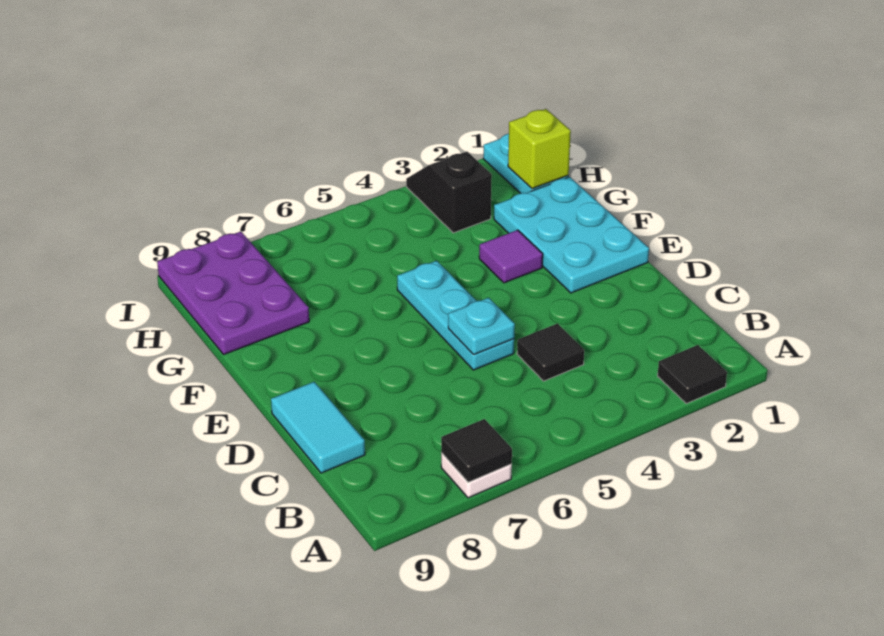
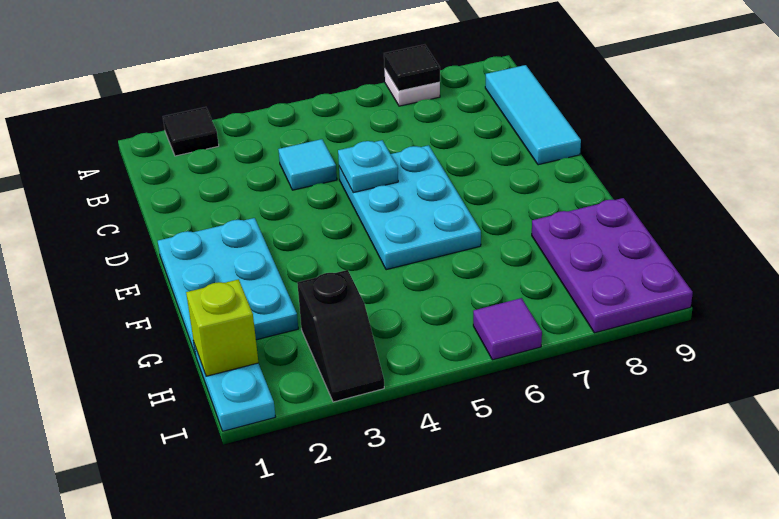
black 1x1 tile [517,324,584,381] -> cyan 1x1 tile [278,139,337,190]
cyan 1x2 tile [271,382,365,473] -> cyan 1x3 tile [485,65,581,165]
cyan 1x3 plate [397,261,514,370] -> cyan 2x3 plate [339,145,481,270]
purple 1x1 tile [479,230,543,283] -> purple 1x1 tile moved to [473,298,542,360]

